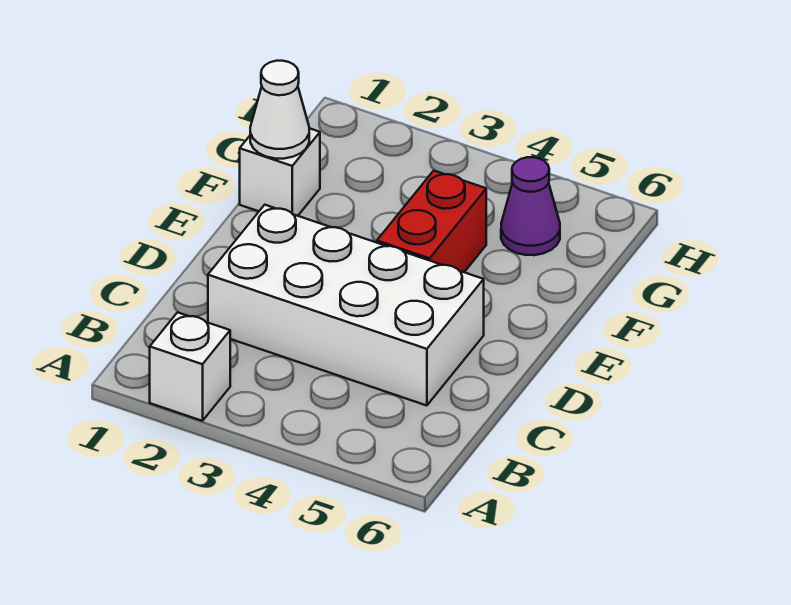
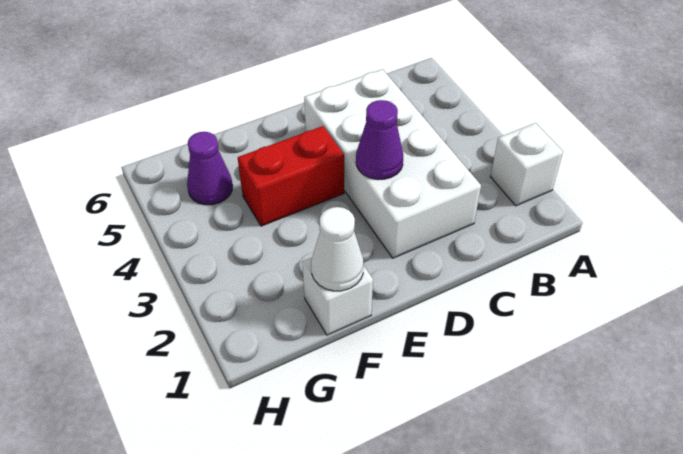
none -> purple 1x1 cone [356,100,403,179]

